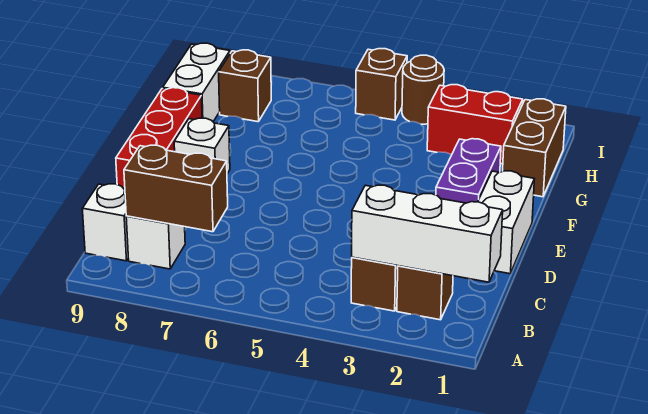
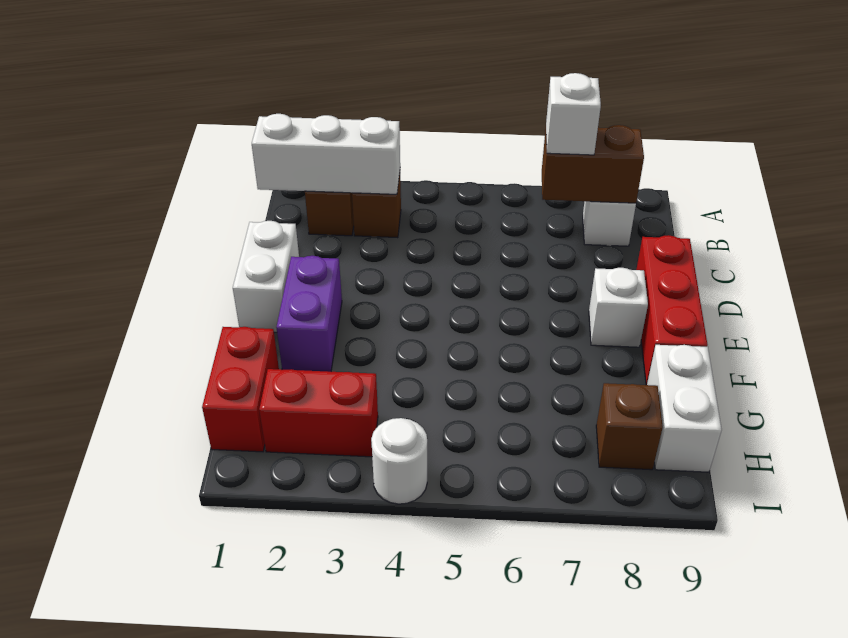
white 1x1 brick [82,184,128,261] -> white 1x1 brick moved to [546,73,601,155]
brown 1x2 brick [503,99,566,197] -> red 1x2 brick [202,327,279,452]
brown 1x1 round brick [402,55,444,124] -> white 1x1 round brick [371,418,427,504]
brown 1x1 brick [356,49,407,120] -> none

